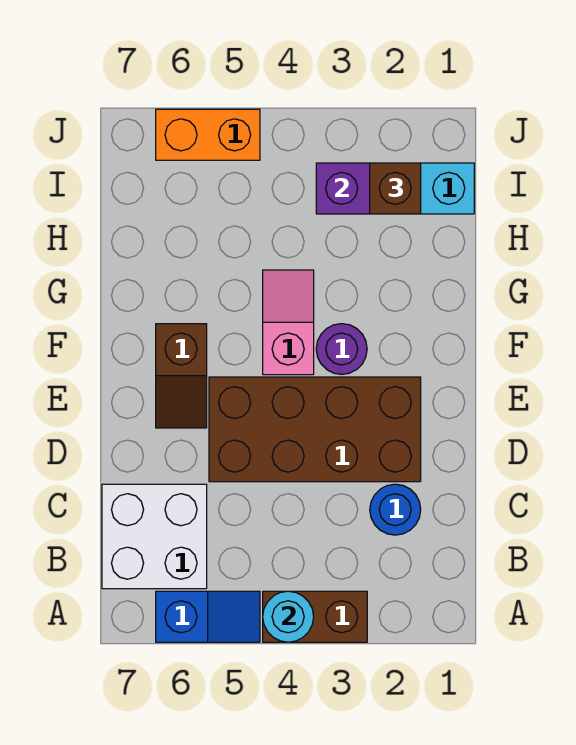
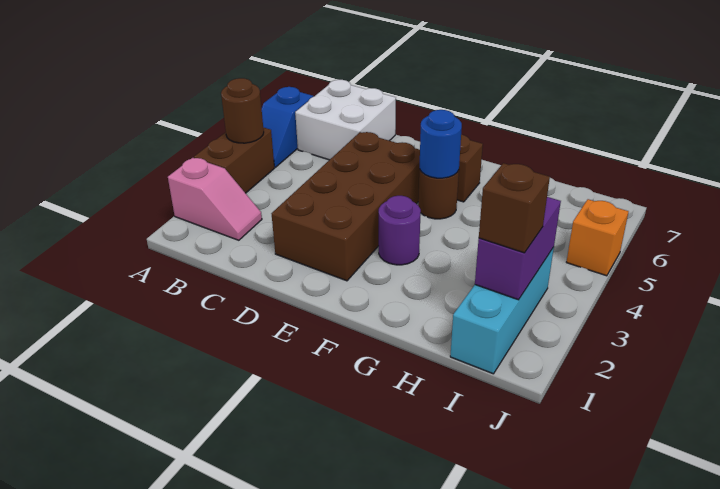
cyan 1x1 round brick [263,591,314,642] -> brown 1x1 round brick [221,78,264,143]
blue 1x1 round brick [370,484,421,535] -> blue 1x1 round brick moved to [419,110,462,178]
pink 1x2 slope [263,270,314,375] -> pink 1x2 slope moved to [168,158,262,240]
none -> brown 1x1 round brick [418,167,459,219]
orange 1x2 brick [156,109,260,160] -> orange 1x1 brick [567,199,629,276]

